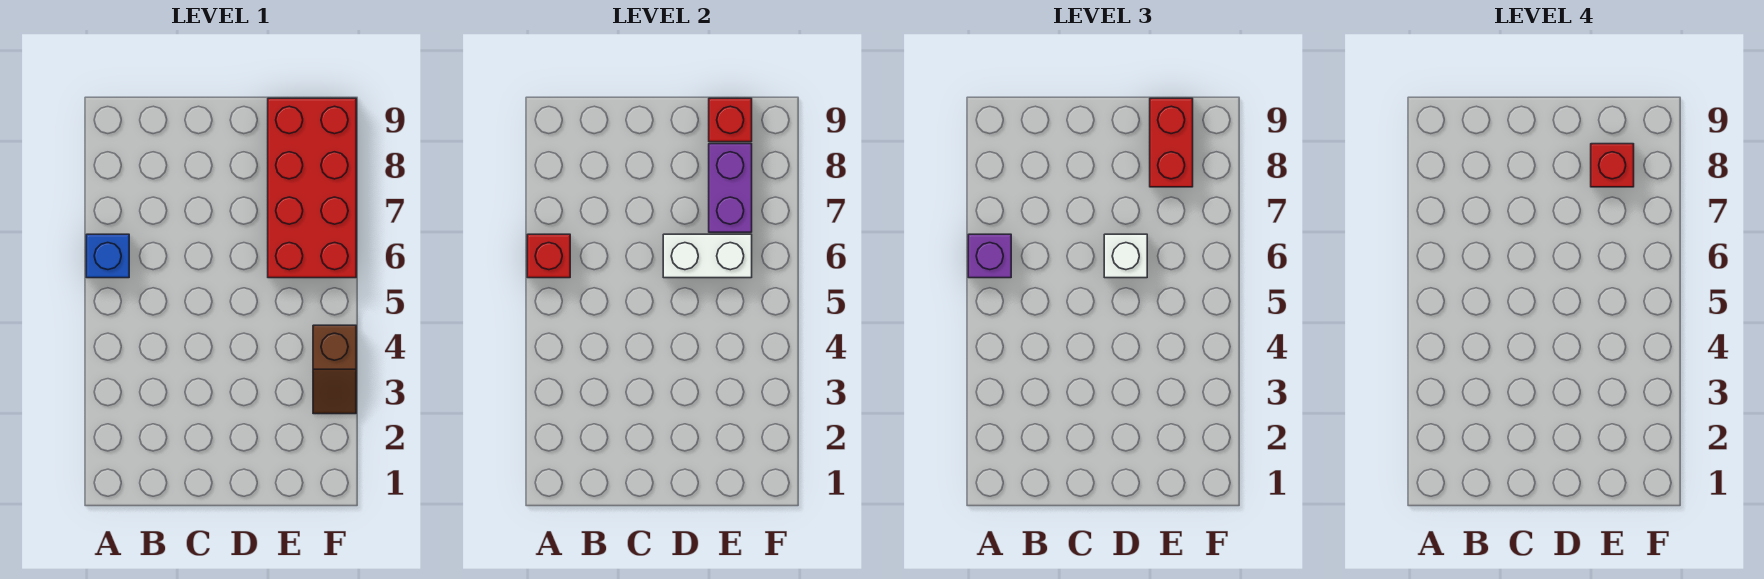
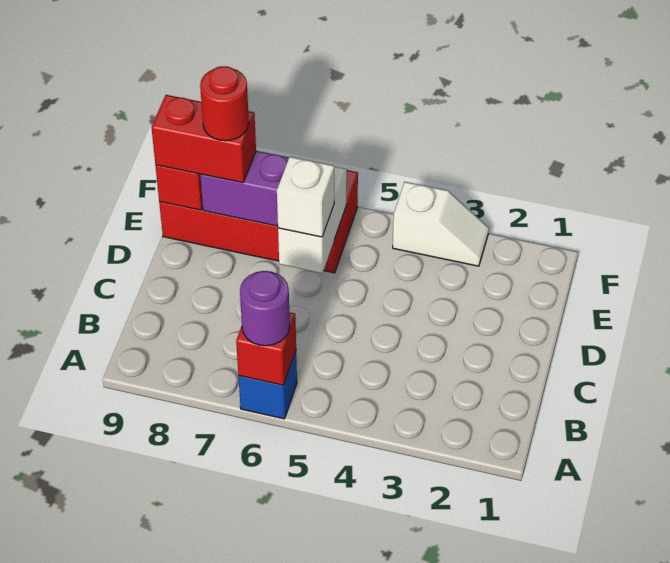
purple 1x1 brick [968,234,1011,278] -> purple 1x1 round brick [240,271,290,346]
red 1x1 brick [1591,144,1634,187] -> red 1x1 round brick [200,66,249,141]
brown 1x2 slope [313,325,356,414] -> white 1x2 slope [393,182,489,266]

